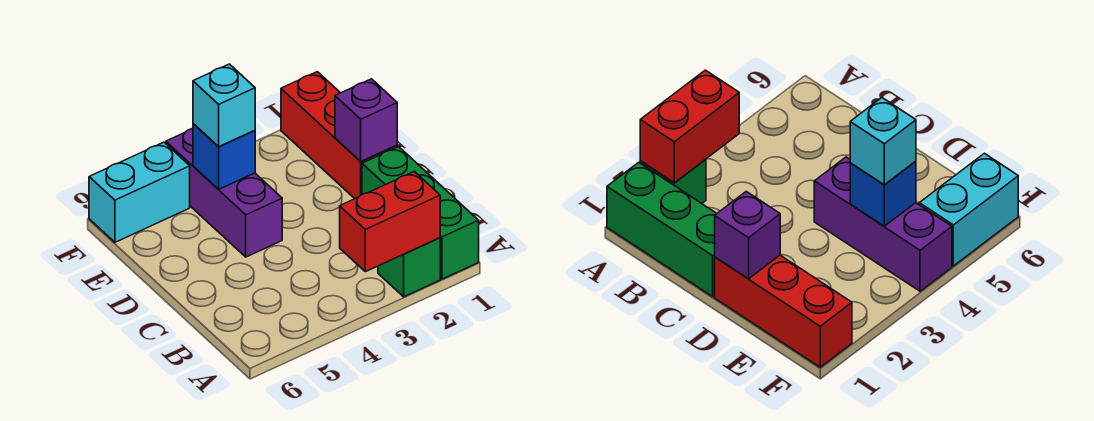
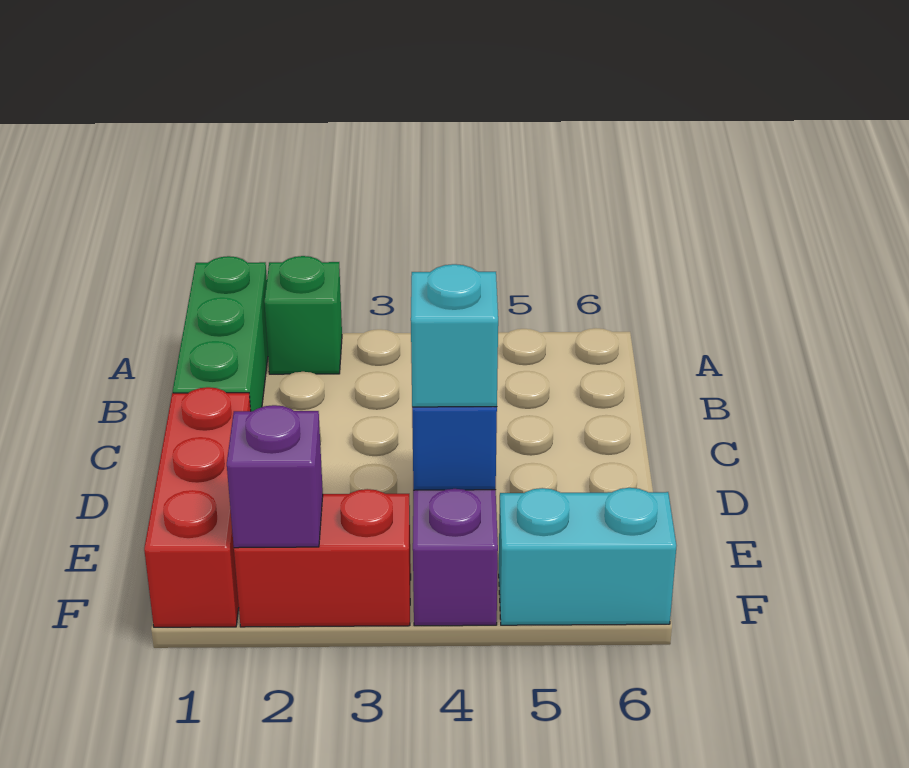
red 1x2 brick [340,171,440,272] -> red 1x2 brick moved to [234,489,411,627]
purple 1x1 brick [335,79,397,162] -> purple 1x1 brick moved to [227,405,323,548]

